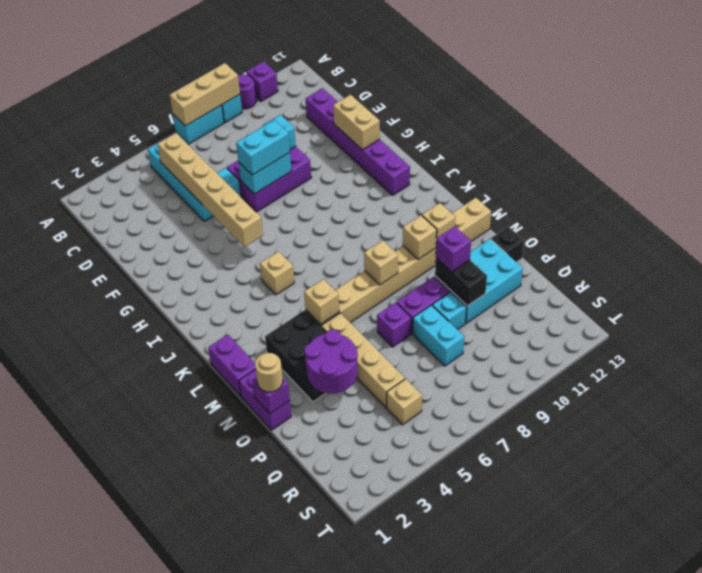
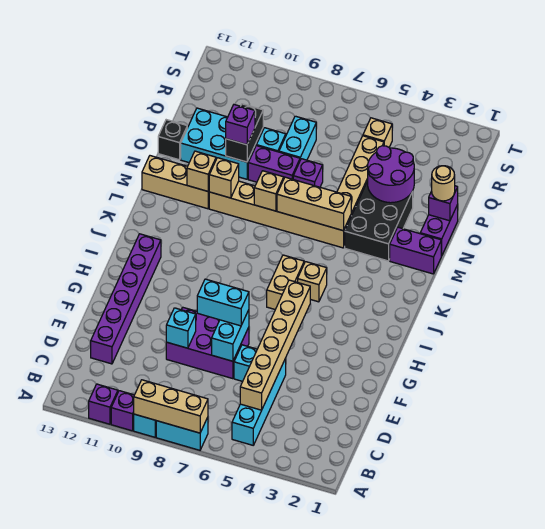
purple 1x1 round brick [238,74,256,109] -> purple 1x1 brick [111,391,134,431]
cyan 1x2 brick [239,153,291,194] -> cyan 1x2 brick turned to [212,310,249,361]
tan 1x2 brick [333,95,380,150] -> tan 1x2 brick moved to [267,255,304,310]
purple 1x2 brick [208,335,256,396] -> purple 1x2 brick turned to [390,227,441,274]
tan 1x1 brick [304,279,339,325] -> tan 1x3 brick [277,177,351,231]

